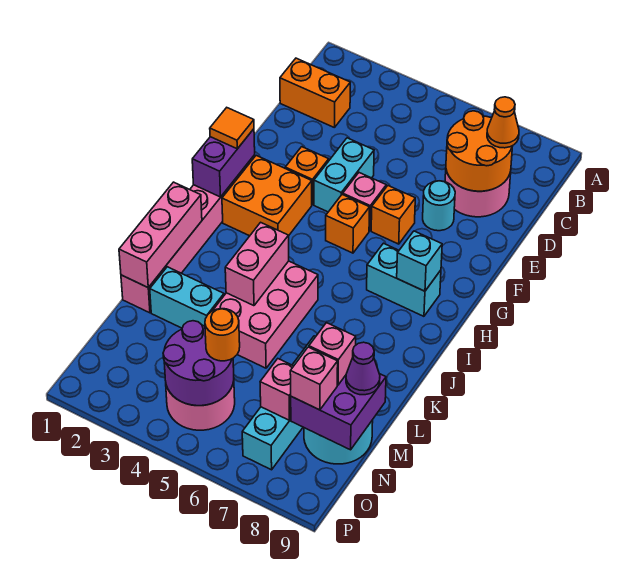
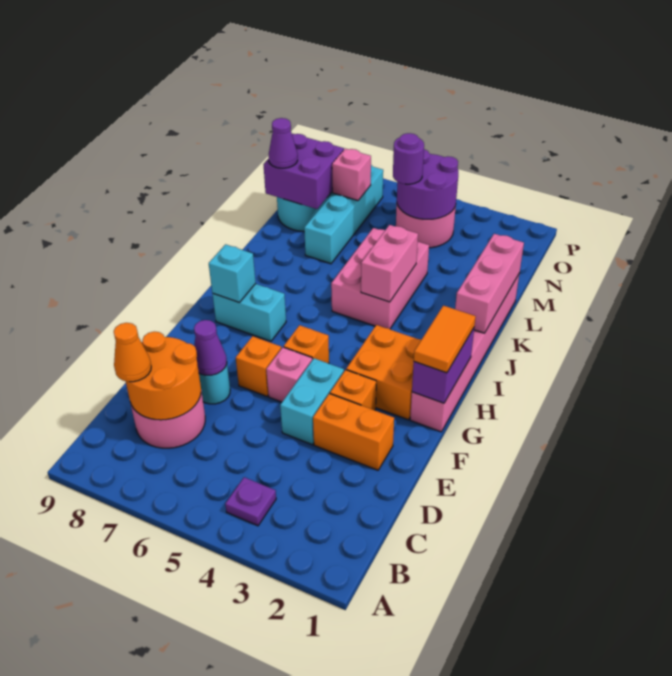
none -> purple 1x1 plate [225,477,276,526]
orange 1x2 brick [280,58,350,127] -> orange 1x2 brick moved to [313,394,394,470]
none -> purple 1x1 cone [194,320,227,375]
orange 1x1 tile [210,108,254,149] -> orange 1x2 tile [414,306,476,373]
cyan 1x2 brick [150,267,224,328] -> none
pink 1x1 brick [309,323,356,385] -> none
orange 1x1 round brick [205,309,240,361] -> purple 1x1 round brick [393,133,424,184]
pink 1x1 brick [290,347,338,410] -> none

